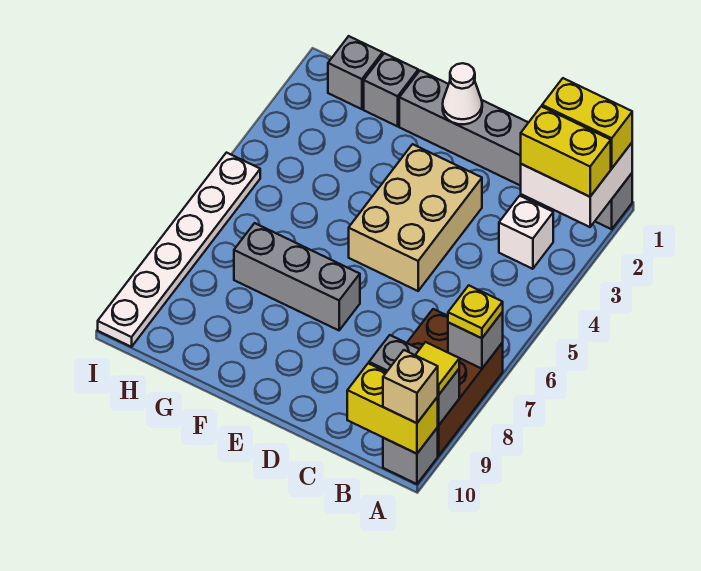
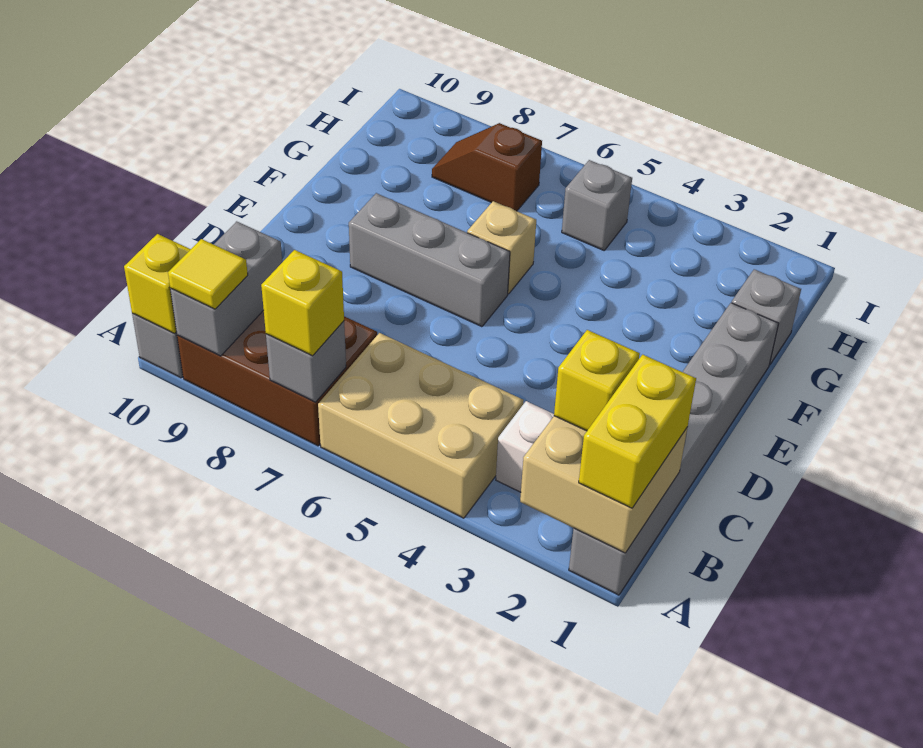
white 2x2 brick [521,143,632,227] -> tan 2x2 brick [520,416,687,553]
yellow 1x2 brick [521,106,611,197] -> yellow 1x1 brick [554,330,640,431]
yellow 1x1 plate [448,286,503,338] -> yellow 1x1 brick [261,250,344,356]
yellow 1x2 brick [347,363,438,454] -> yellow 1x1 brick [124,234,191,333]
tan 1x1 brick [383,350,438,423] -> tan 1x1 brick moved to [467,201,536,294]
tan 2x3 brick [349,144,482,291] -> tan 2x3 brick moved to [318,333,524,518]
white 1x1 cone [443,63,482,124] -> none
grey 1x3 brick [234,223,360,330] -> grey 1x3 brick turned to [349,193,510,327]
grey 1x1 brick [328,36,383,109] -> grey 1x1 brick moved to [562,160,632,250]
none -> brown 1x2 slope [432,123,542,211]
white 1x6 plate [98,153,260,347] -> none

